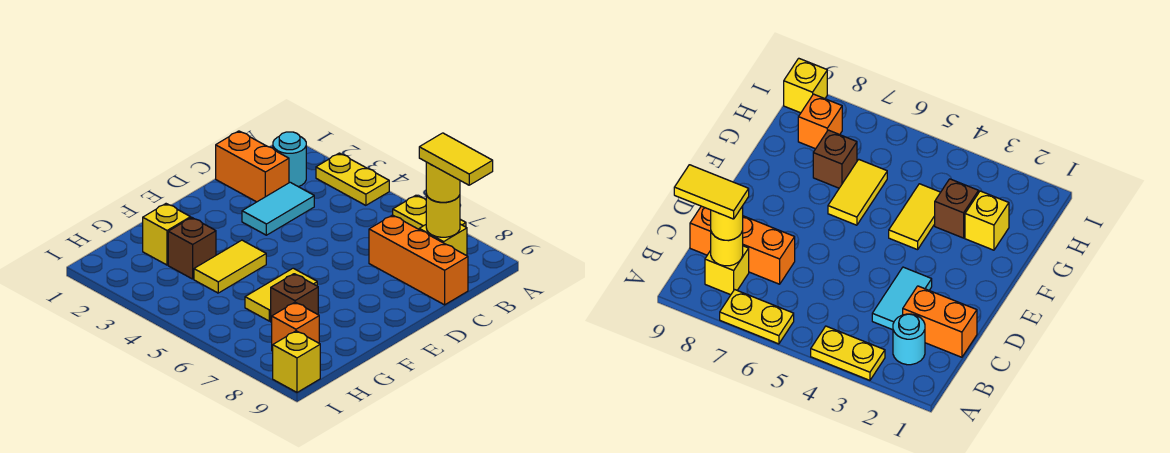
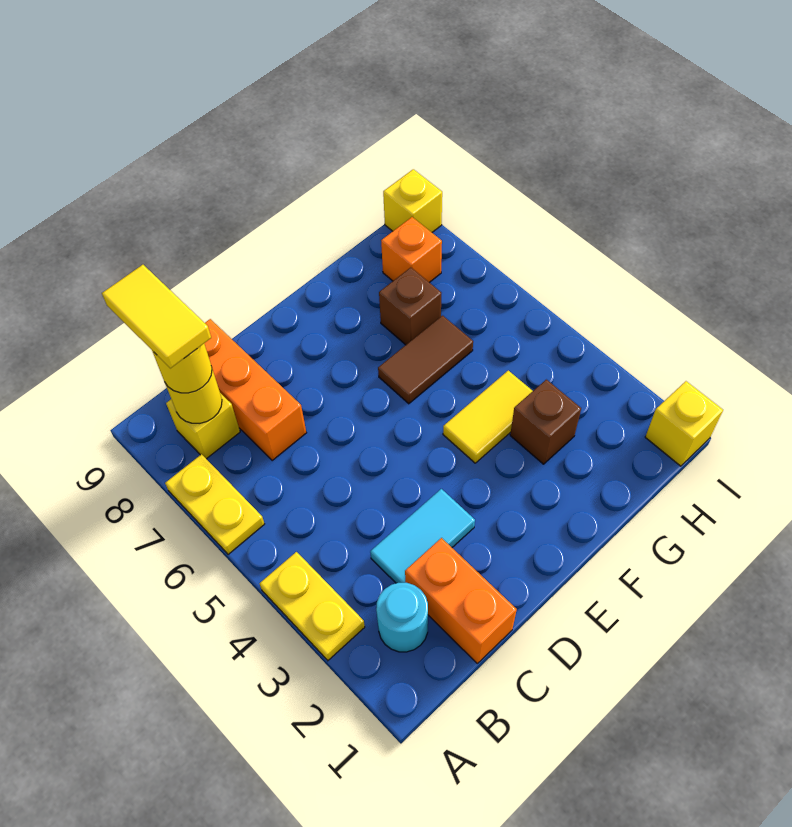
yellow 1x2 tile [245,268,317,321] -> brown 1x2 tile [378,316,473,404]
yellow 1x1 brick [143,204,191,265] -> yellow 1x1 brick moved to [645,381,723,466]

